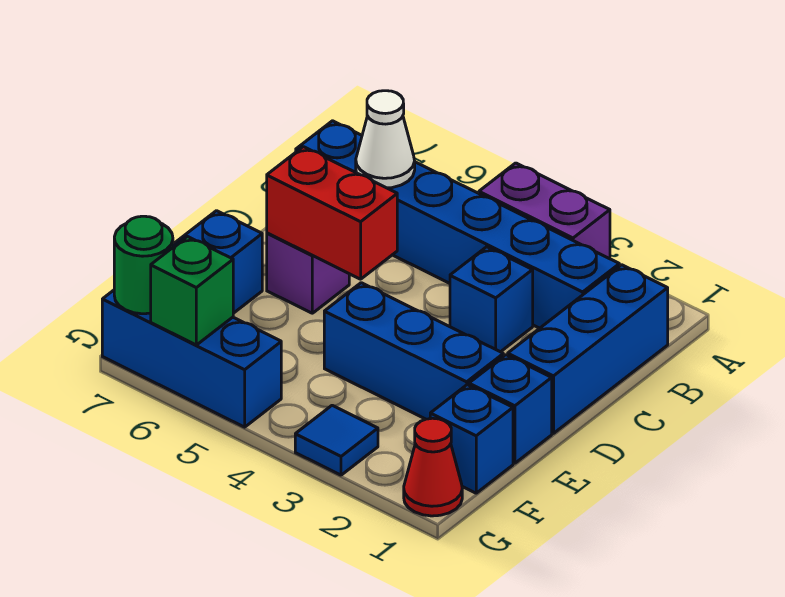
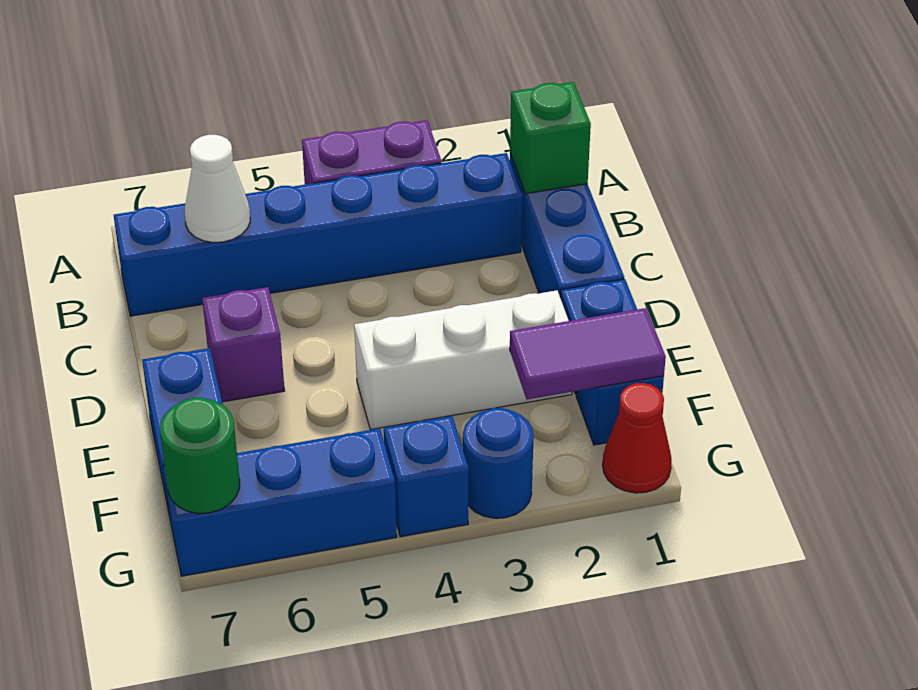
blue 1x1 brick [450,247,533,352] -> blue 1x1 brick moved to [384,416,469,537]
red 1x2 brick [267,147,397,279] -> none
blue 1x3 brick [324,283,503,419] -> white 1x3 brick [354,290,572,430]
none -> purple 1x2 tile [510,308,666,399]
blue 1x1 tile [295,405,378,475] -> blue 1x1 round brick [463,408,534,518]
green 1x1 brick [151,236,233,345] -> green 1x1 brick moved to [510,82,591,194]

